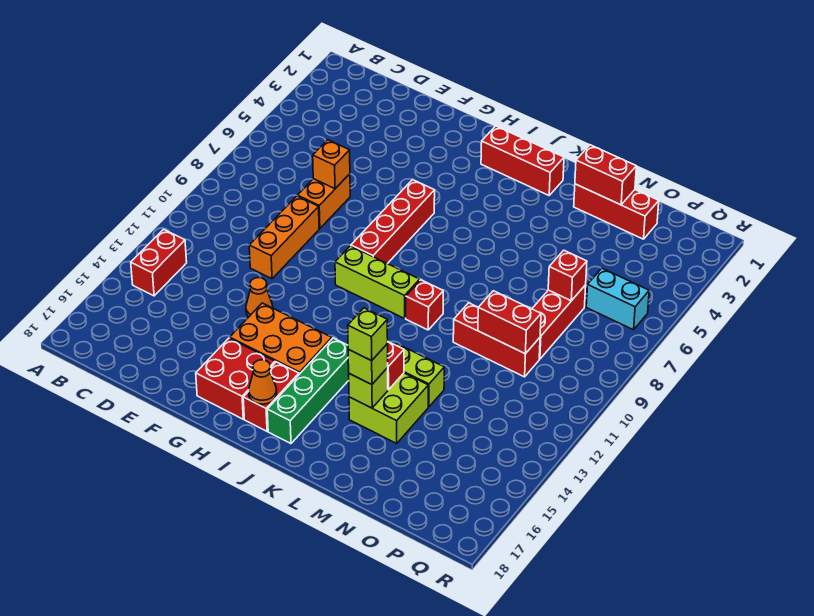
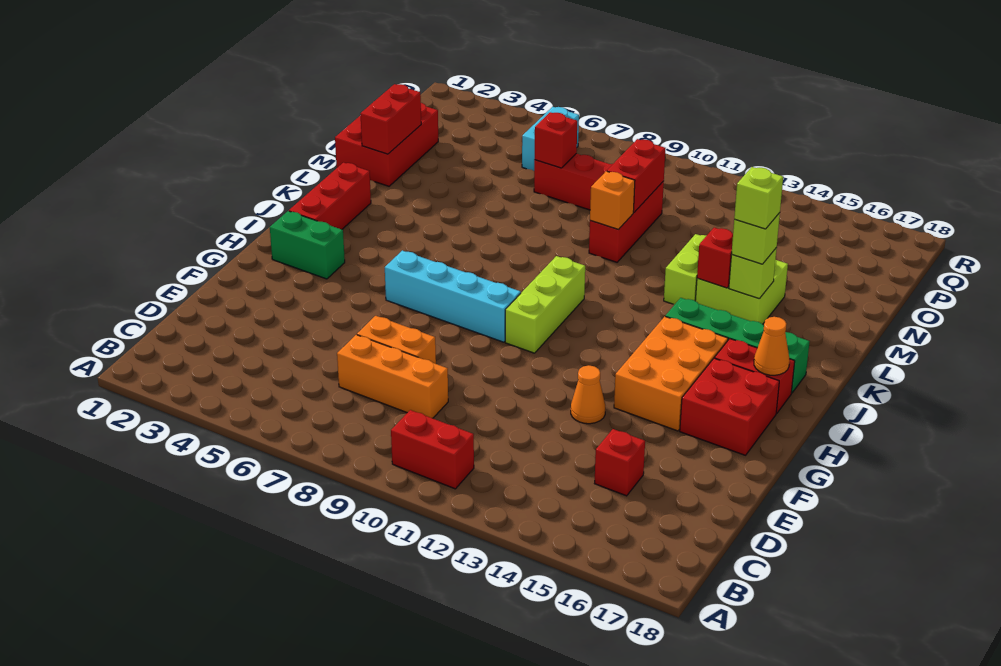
red 1x2 brick [131,229,187,296] -> red 1x2 brick moved to [391,410,474,489]
orange 1x1 brick [313,140,350,189] -> orange 1x1 brick moved to [590,171,635,230]
orange 1x3 brick [249,196,319,279] -> orange 1x3 brick moved to [337,335,448,418]
none -> green 1x2 brick [270,211,345,279]
red 1x4 brick [351,180,435,264] -> cyan 1x4 brick [385,250,521,342]
red 1x1 brick [406,280,443,330] -> red 1x1 brick moved to [595,429,645,496]
red 1x3 brick [574,184,659,239] -> red 2x3 brick [335,103,438,186]

